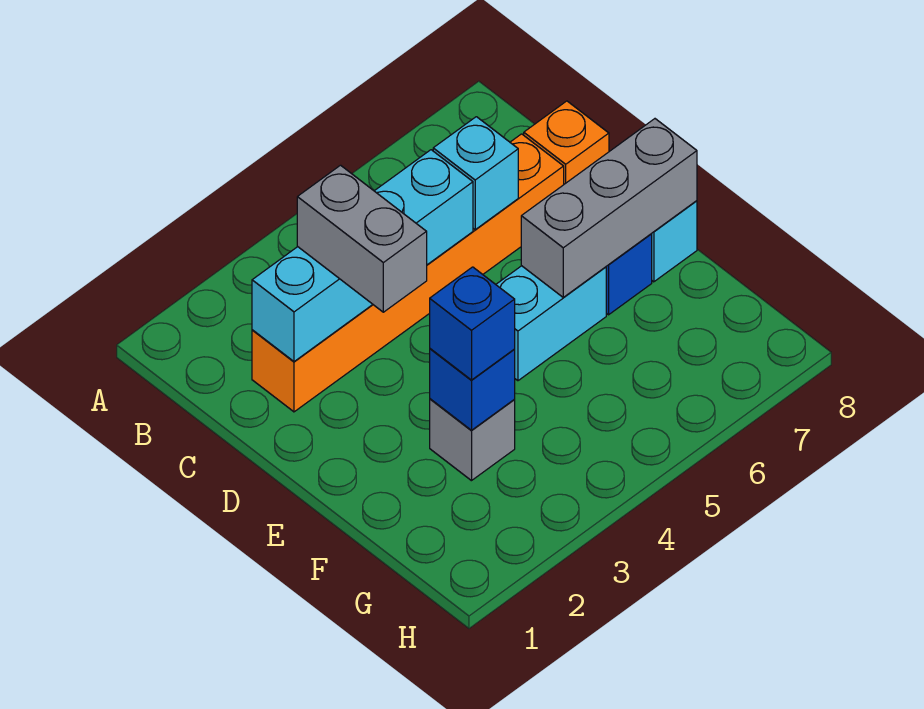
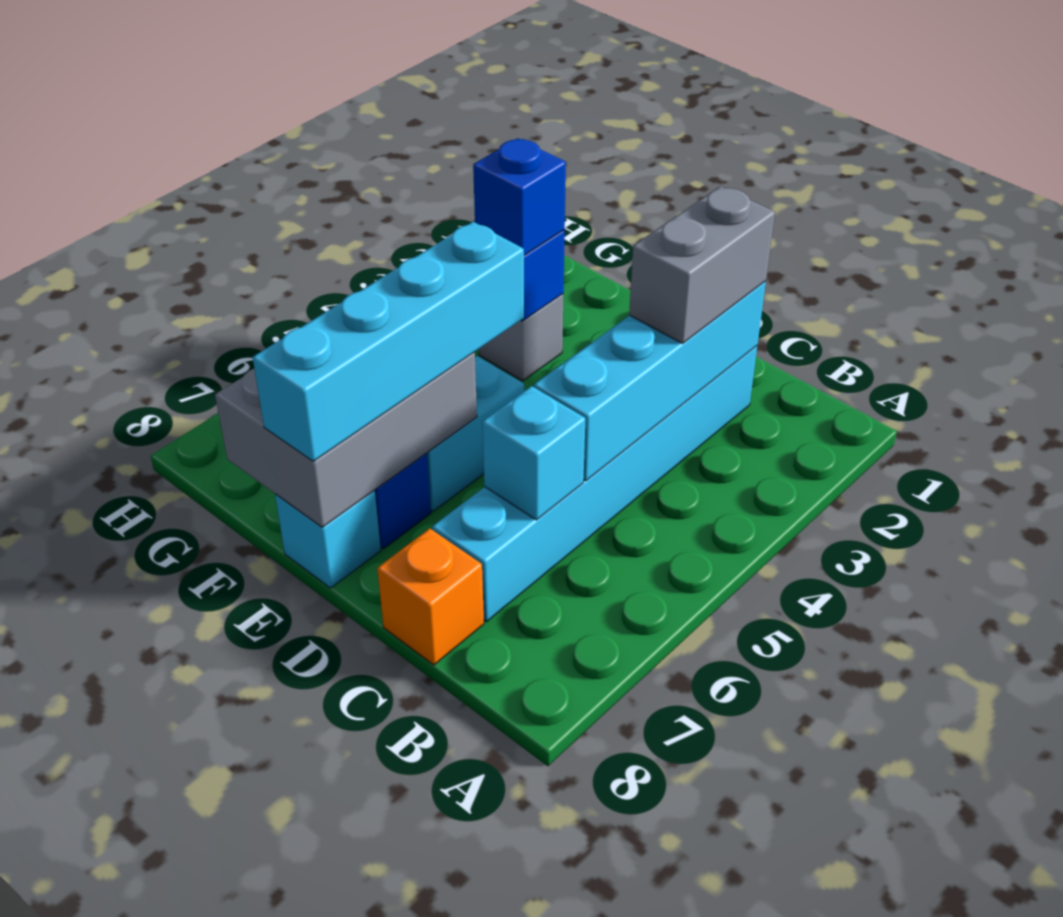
orange 1x6 brick [252,134,564,412] -> cyan 1x6 brick [432,346,757,622]
grey 1x2 brick [297,165,427,312] -> grey 1x2 brick turned to [629,186,775,344]
none -> cyan 1x4 brick [253,222,524,461]
grey 1x3 brick [521,119,697,298] -> grey 2x3 brick [215,352,477,527]

